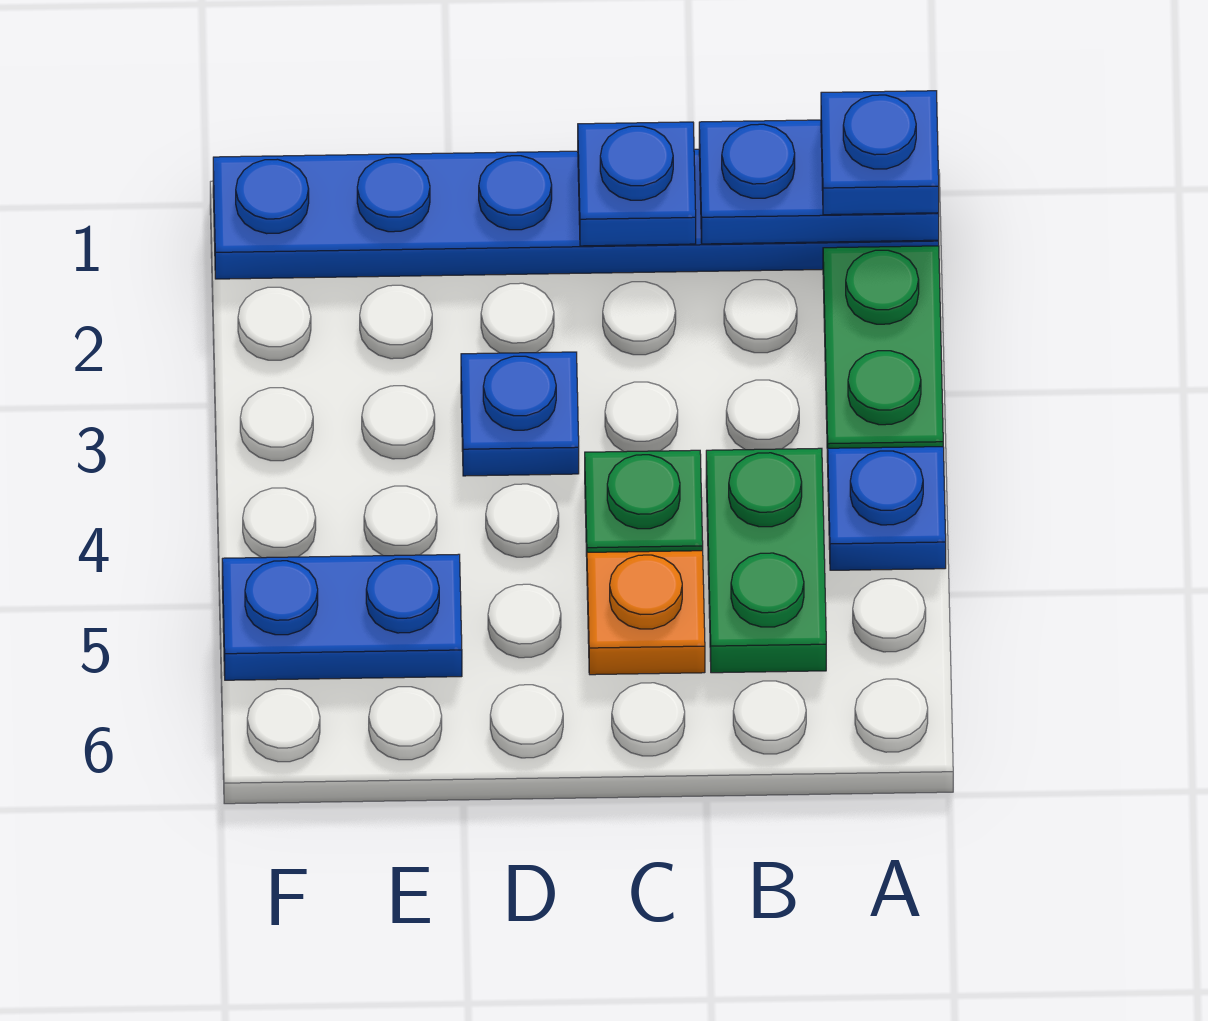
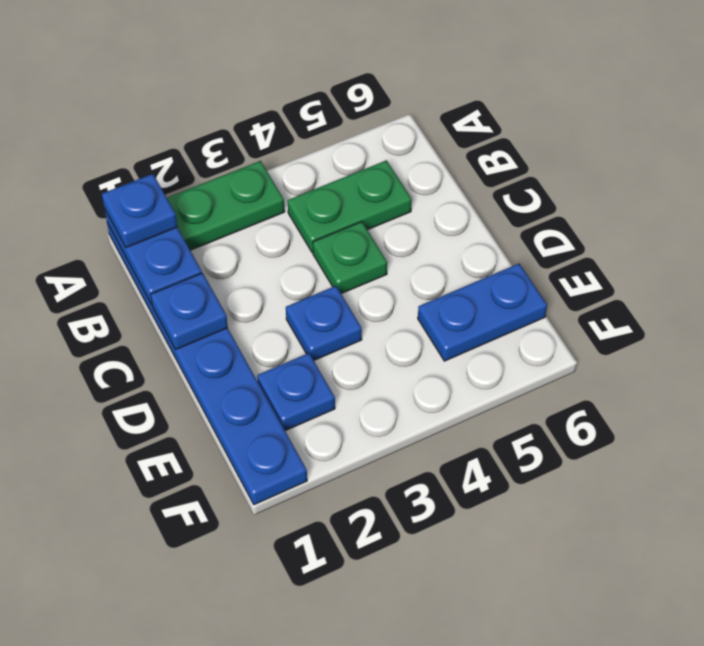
blue 1x1 plate [828,447,946,570] -> blue 1x1 plate moved to [257,353,335,431]
orange 1x1 plate [587,551,705,675] -> none
blue 1x2 plate [222,554,462,680] -> blue 1x2 plate turned to [418,264,547,361]

